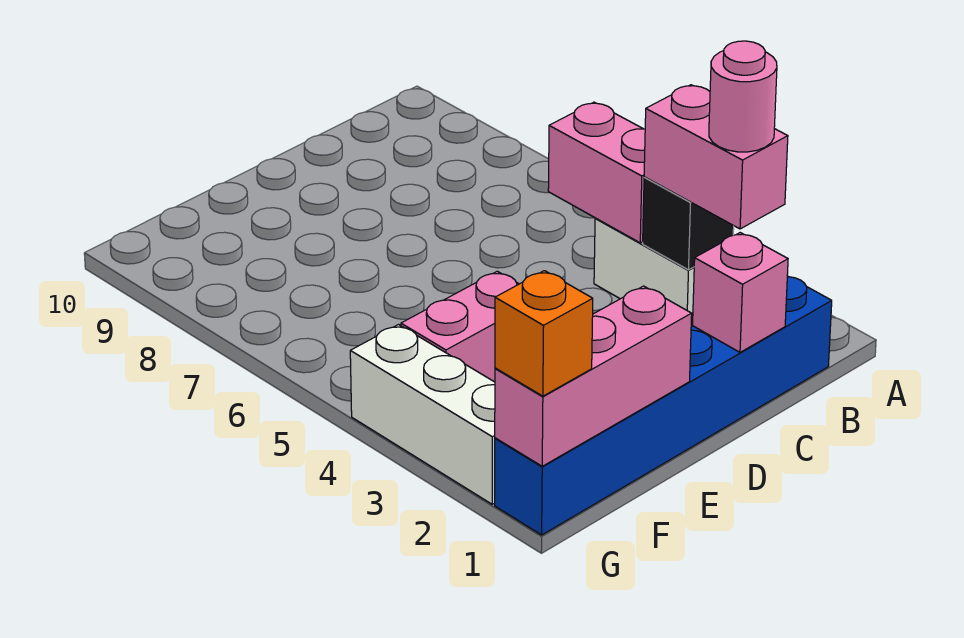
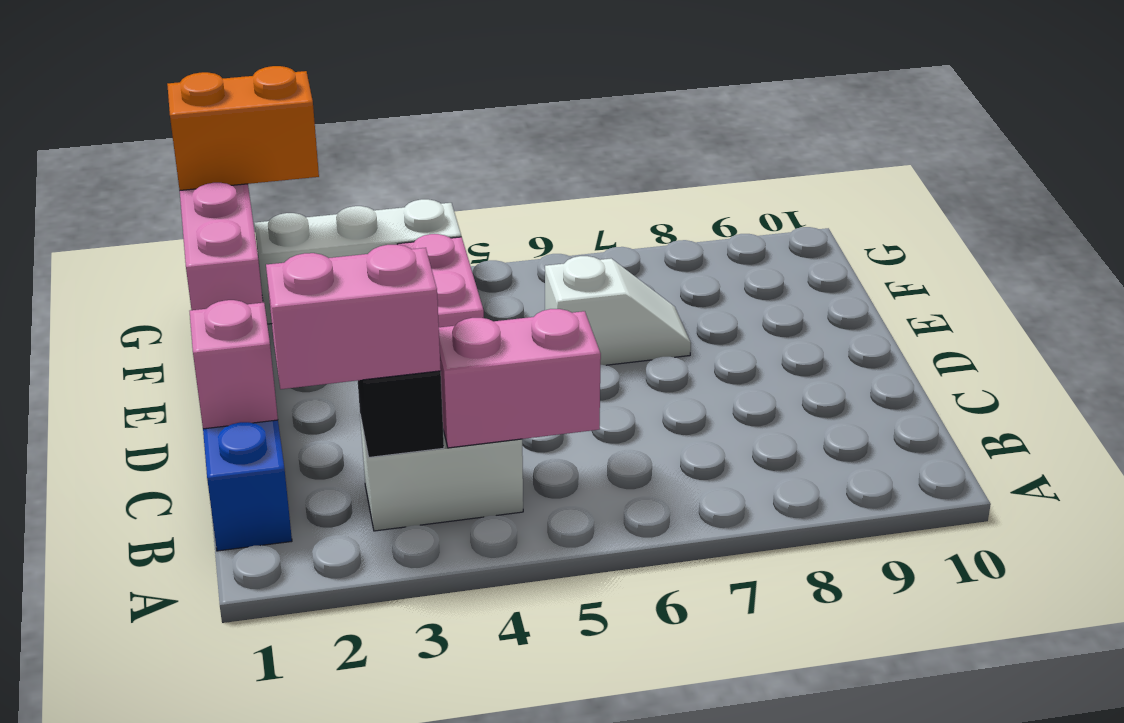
pink 1x1 round brick [709,41,777,152] -> none
none -> white 1x2 slope [545,256,691,365]
orange 1x1 brick [495,271,593,396] -> orange 1x2 brick [167,66,319,190]

